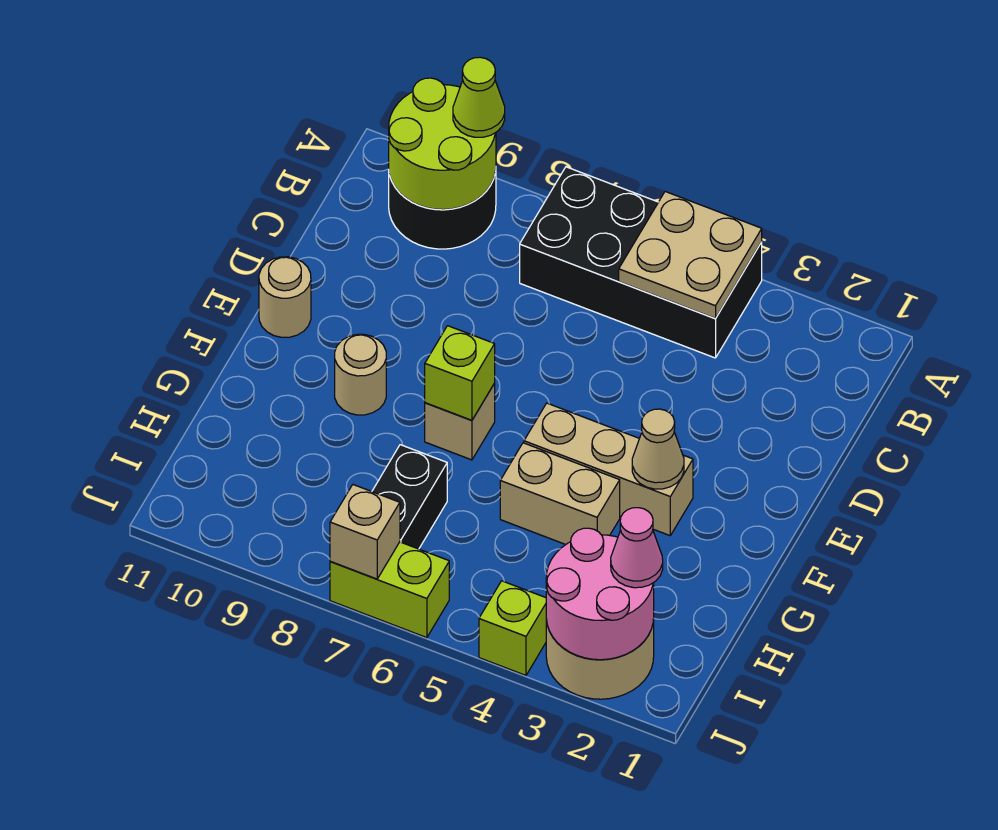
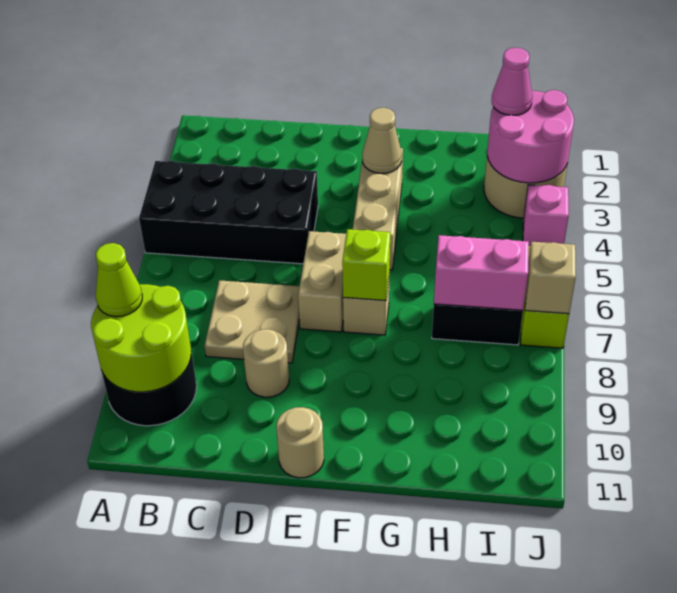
black 2x4 brick [520,167,762,358] -> black 2x4 brick turned to [139,161,318,264]
tan 2x2 plate [619,192,762,318] -> tan 2x2 plate moved to [205,280,300,363]
tan 1x1 round brick [335,334,386,415] -> tan 1x1 round brick moved to [243,329,289,397]
tan 1x2 brick [500,443,620,545] -> tan 1x2 brick moved to [298,231,346,332]
none -> pink 1x2 brick [434,235,529,310]
lime 1x1 brick [479,581,546,675] -> pink 1x1 brick [523,185,569,246]

